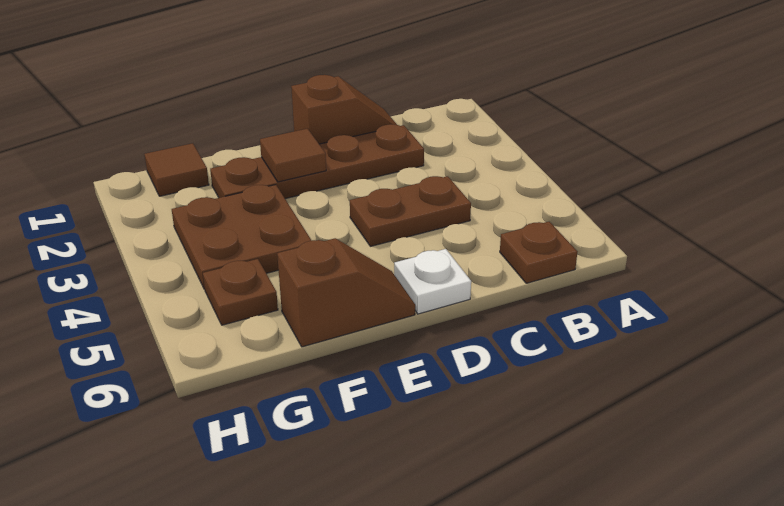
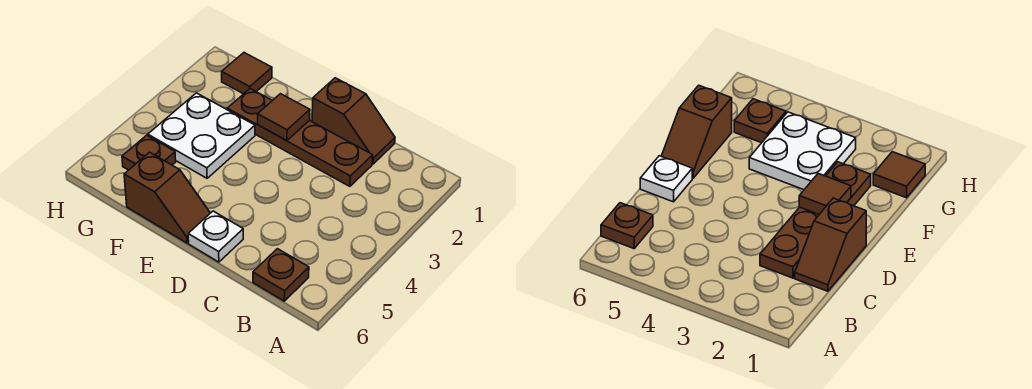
brown 1x2 plate [350,176,471,246] -> none
brown 2x2 plate [172,185,312,289] -> white 2x2 plate [148,93,255,178]

